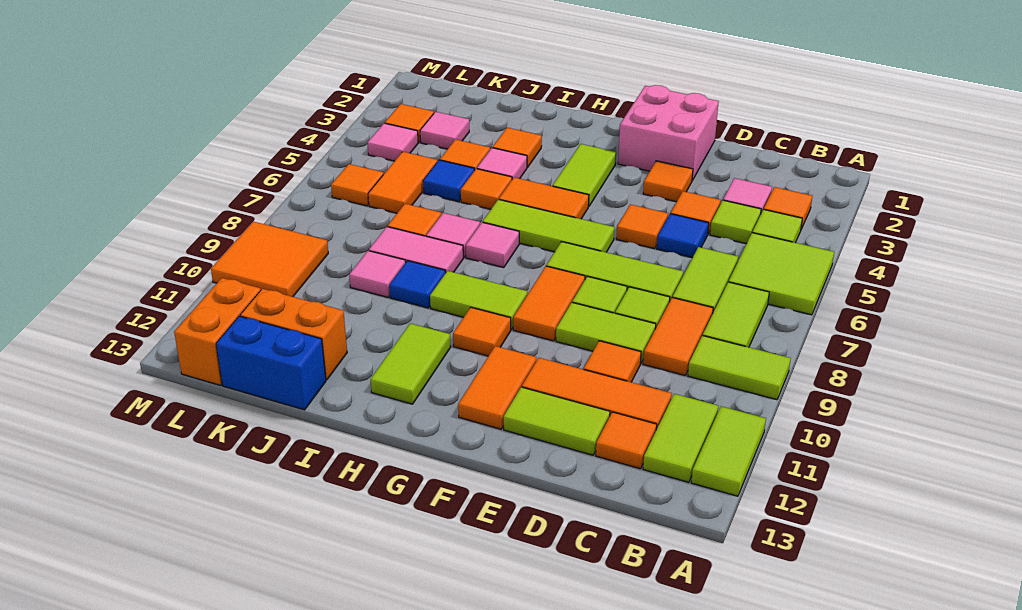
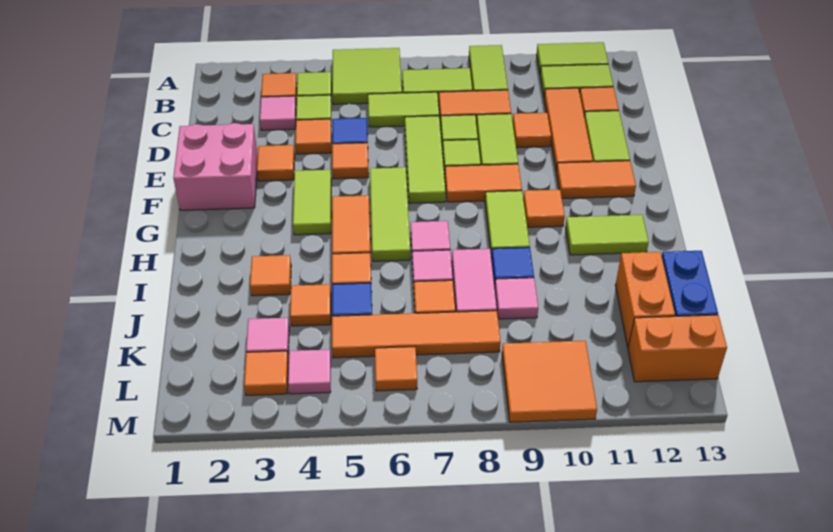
lime 1x2 tile [553,144,616,207] -> lime 1x2 tile turned to [293,170,331,235]
pink 1x1 tile [477,148,527,179] -> none
orange 1x2 tile [368,152,437,213] -> orange 1x4 tile [332,311,501,358]

